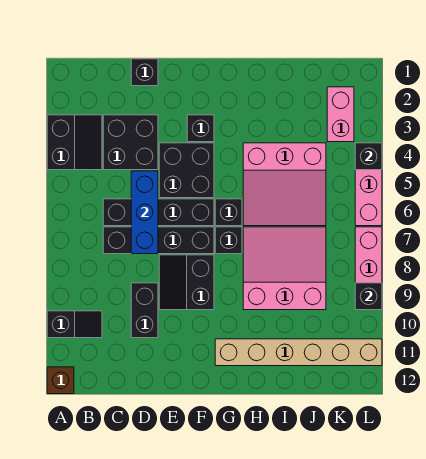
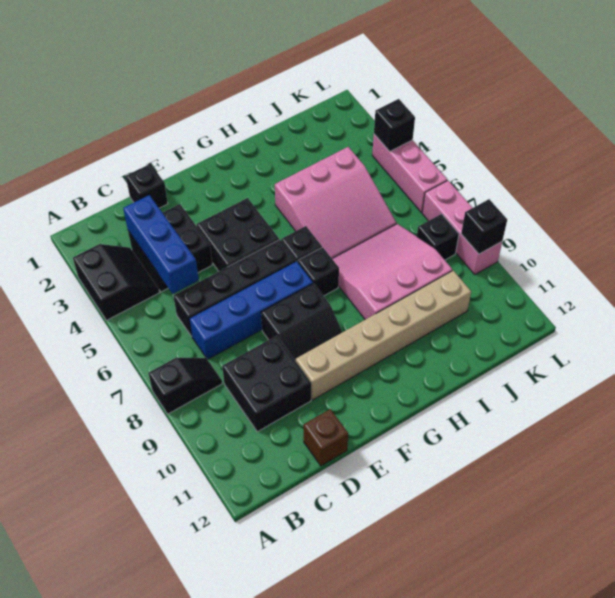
black 1x2 slope [47,311,102,338] -> black 1x2 slope moved to [149,357,222,414]
brown 1x1 brick [47,367,74,394] -> brown 1x1 brick moved to [303,409,348,466]
black 1x4 brick [103,227,214,254] -> blue 1x4 brick [189,261,313,360]
blue 1x3 brick [131,171,158,254] -> blue 1x3 brick moved to [123,195,199,294]
black 1x2 brick [131,283,158,338] -> black 2x2 brick [222,336,311,432]
black 2x2 slope [159,255,214,310] -> black 2x2 slope turned to [261,283,342,361]
black 1x1 brick [187,115,214,142] -> black 1x1 brick moved to [417,214,459,260]
tan 1x6 brick [215,339,382,366] -> tan 1x6 brick moved to [296,270,471,400]
pink 1x2 brick [327,87,354,142] -> none

